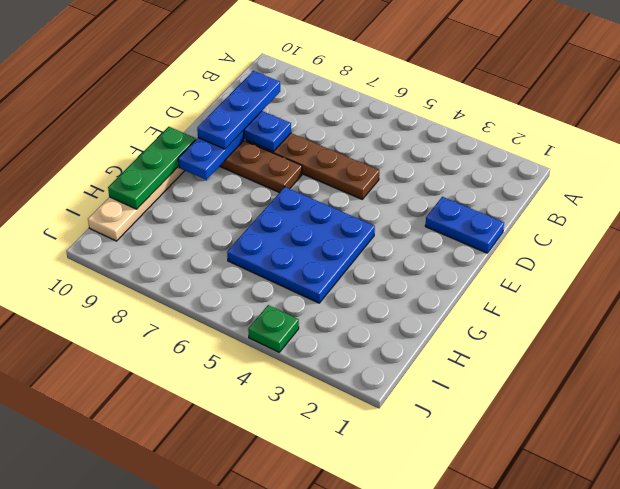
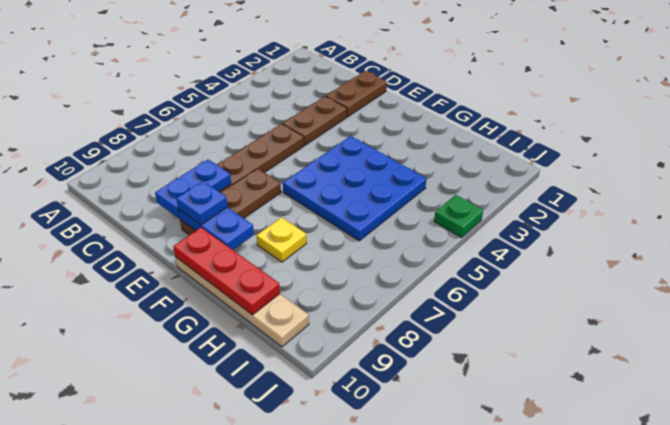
blue 1x3 plate [197,71,280,149] -> blue 1x1 plate [176,181,228,225]
blue 1x2 plate [425,197,504,253] -> brown 1x2 plate [326,71,387,117]
none -> brown 1x2 plate [283,96,347,145]
green 1x3 plate [108,127,196,209] -> red 1x3 plate [173,228,280,315]
none -> yellow 1x1 plate [257,217,307,262]

